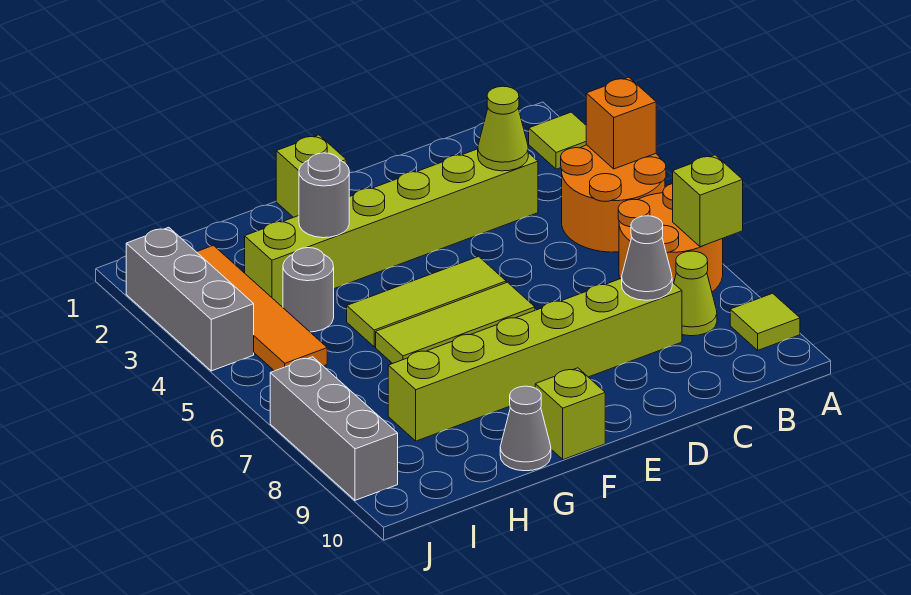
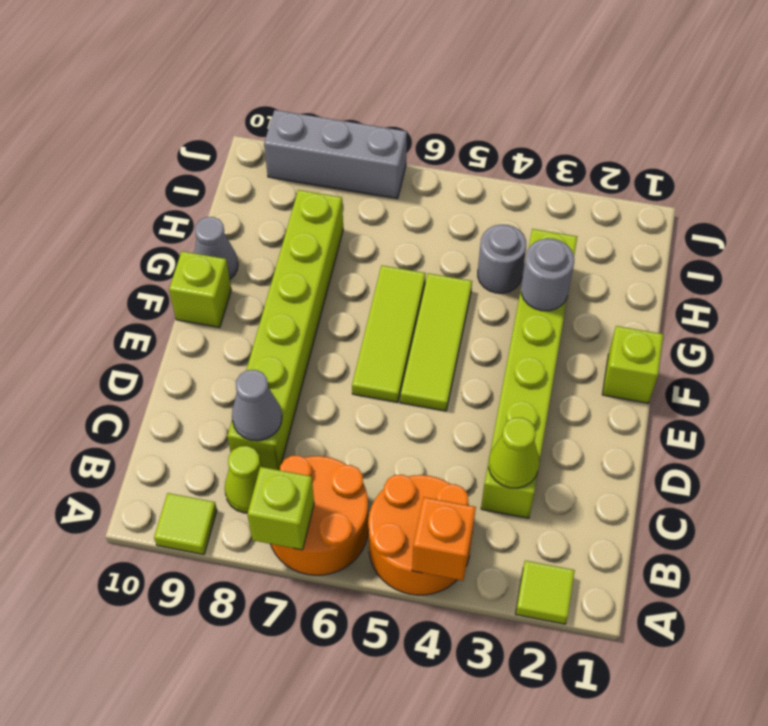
orange 1x4 tile [197,245,327,371] -> none
grey 1x3 brick [126,227,254,371] -> none

